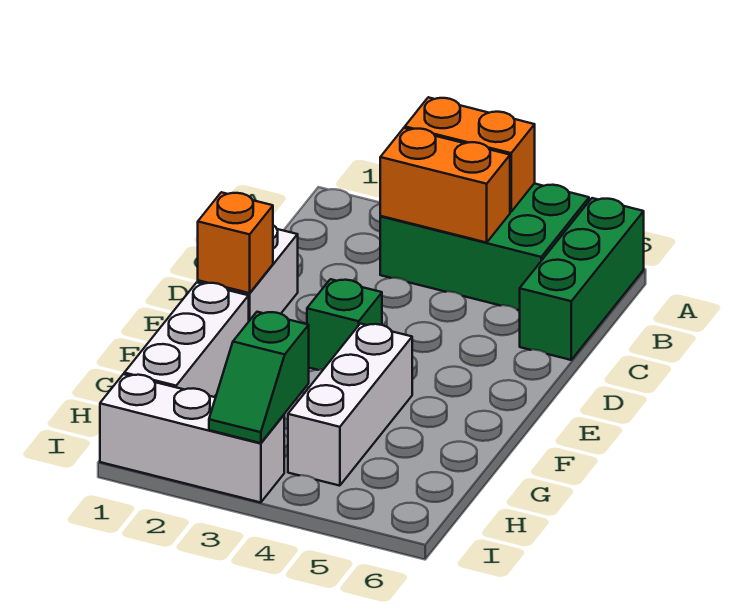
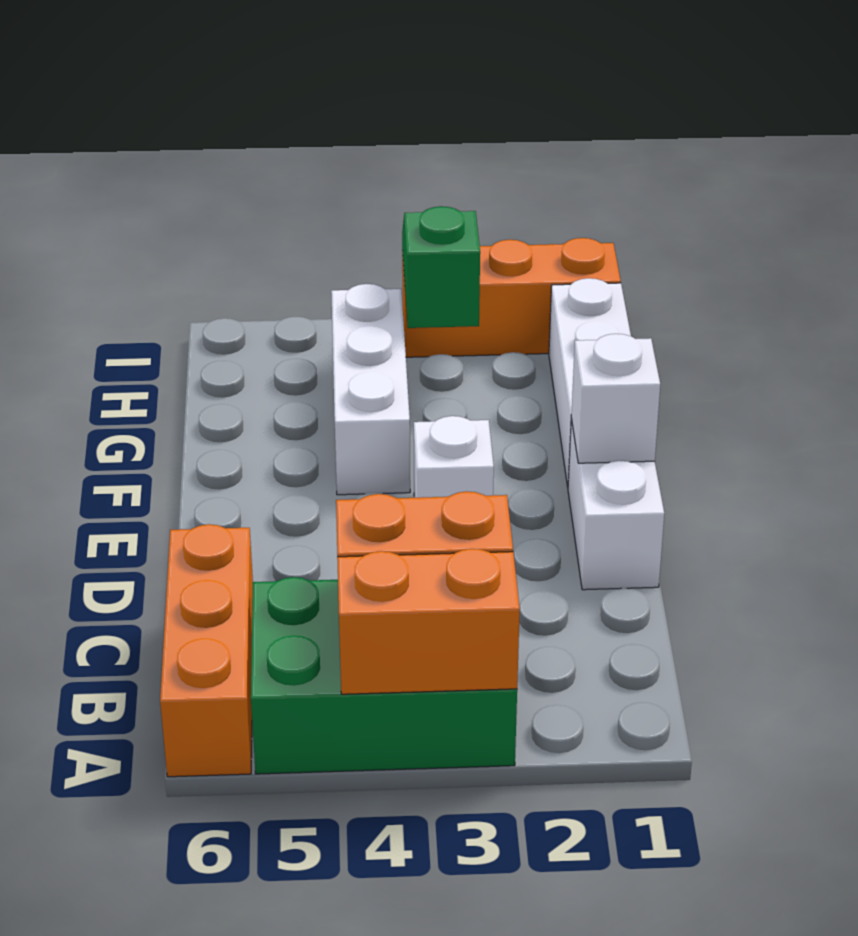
green 1x3 brick [520,198,644,360] -> orange 1x3 brick [160,524,253,777]
orange 1x1 brick [198,192,273,293] -> white 1x1 brick [571,334,660,463]
green 1x1 brick [307,279,382,370] -> white 1x1 brick [414,416,494,498]
white 1x3 brick [100,374,284,503] -> orange 1x3 brick [402,238,621,357]

